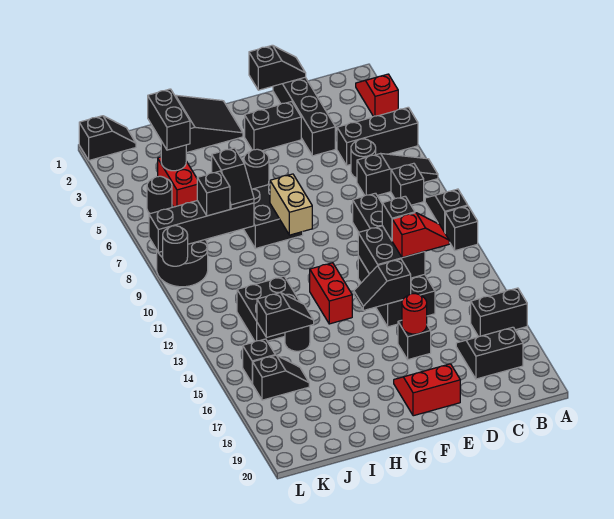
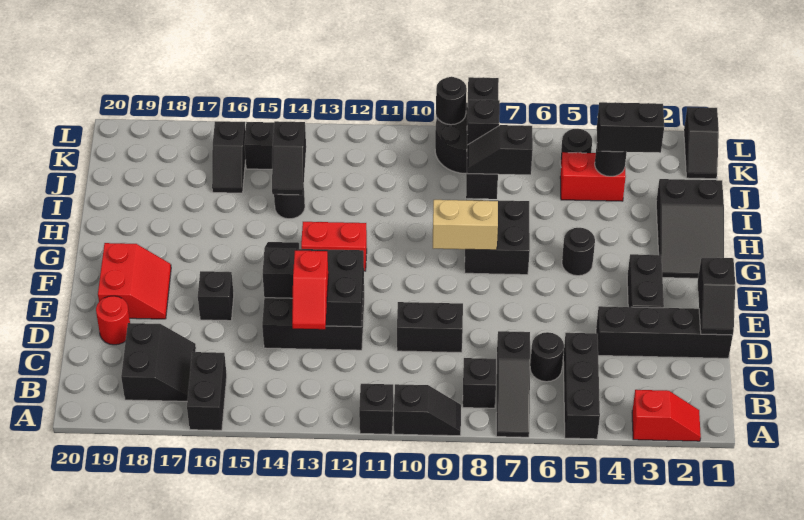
black 1x1 brick [382,196,415,240] -> none
red 1x1 round brick [402,294,427,334] -> red 1x1 round brick moved to [96,296,130,345]
black 2x2 brick [237,276,300,341] -> none

